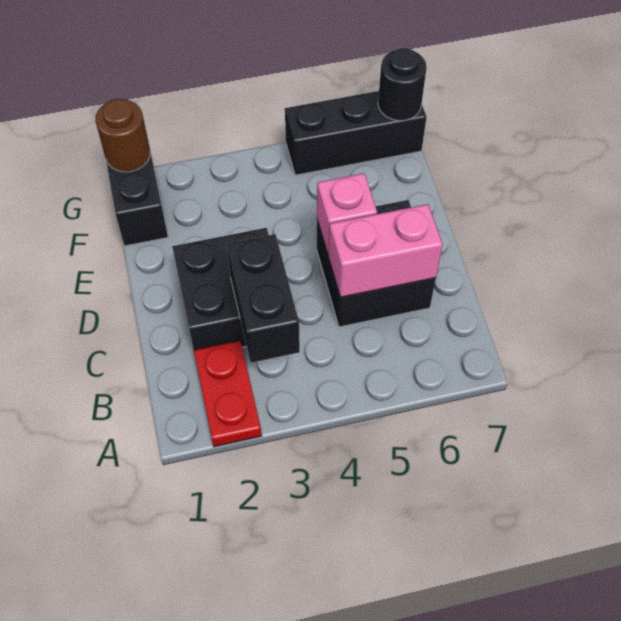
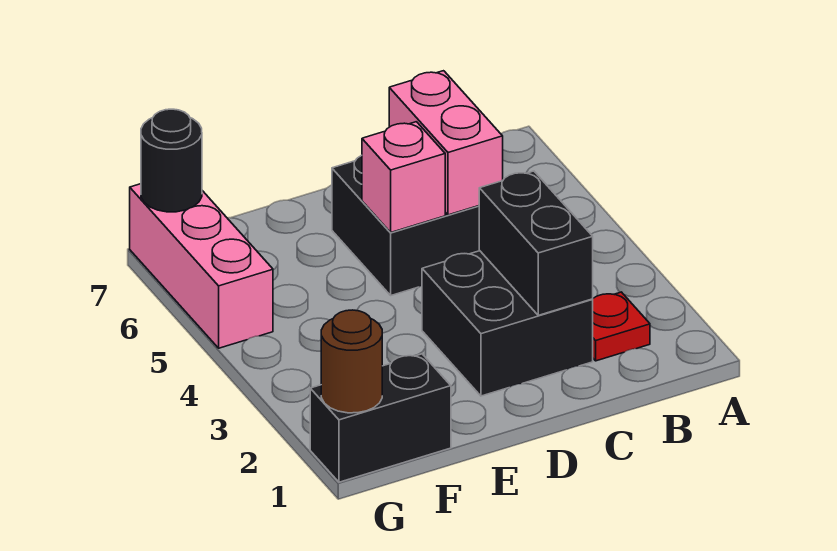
red 1x2 plate [194,341,262,447] -> red 1x1 plate [593,292,650,361]
black 1x2 brick [226,234,300,363] -> black 1x2 brick turned to [479,171,593,315]
black 1x3 brick [285,91,427,175] -> pink 1x3 brick [130,184,273,348]

